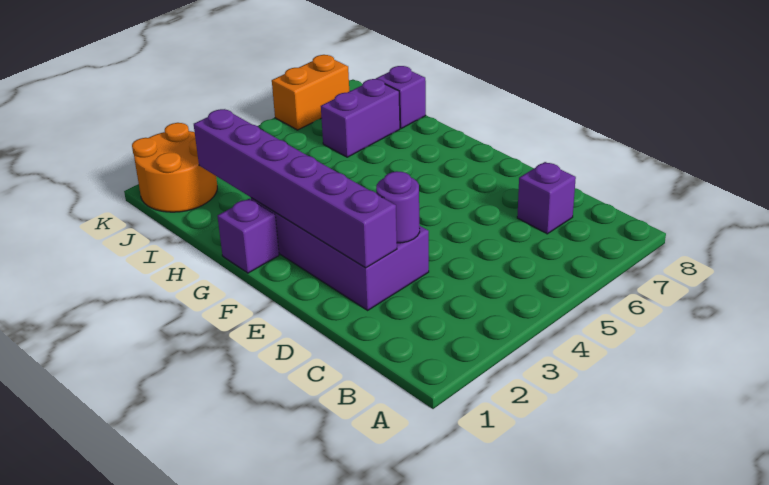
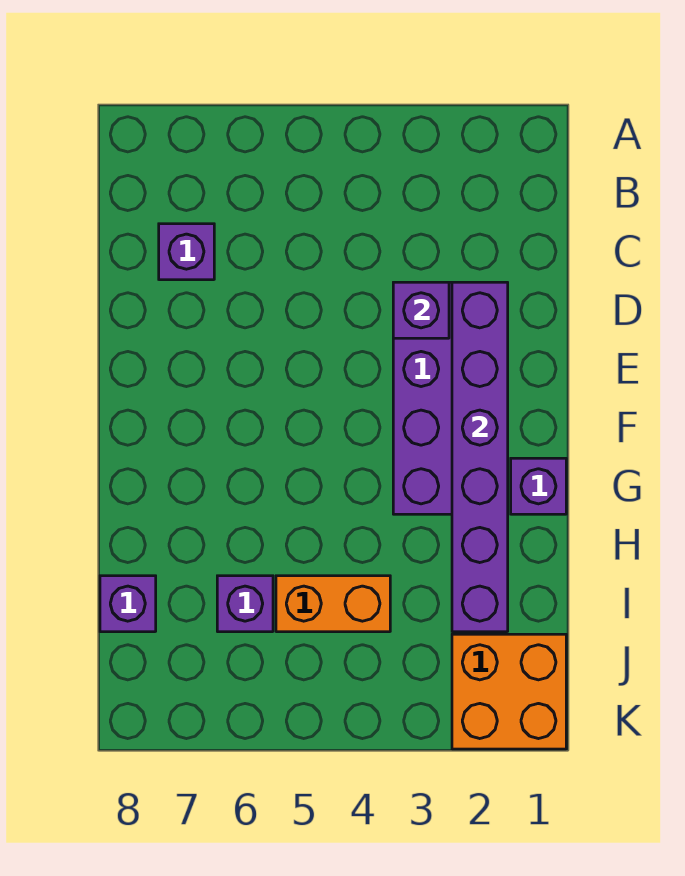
purple 1x1 round brick [376,171,420,243] -> purple 1x1 brick [393,282,449,338]
purple 1x2 brick [321,79,400,157] -> purple 1x1 brick [217,576,273,632]
orange 2x2 round brick [132,123,217,212] -> orange 2x2 brick [452,634,566,749]
orange 1x2 brick [272,55,349,130] -> orange 1x2 brick moved to [276,576,390,632]

